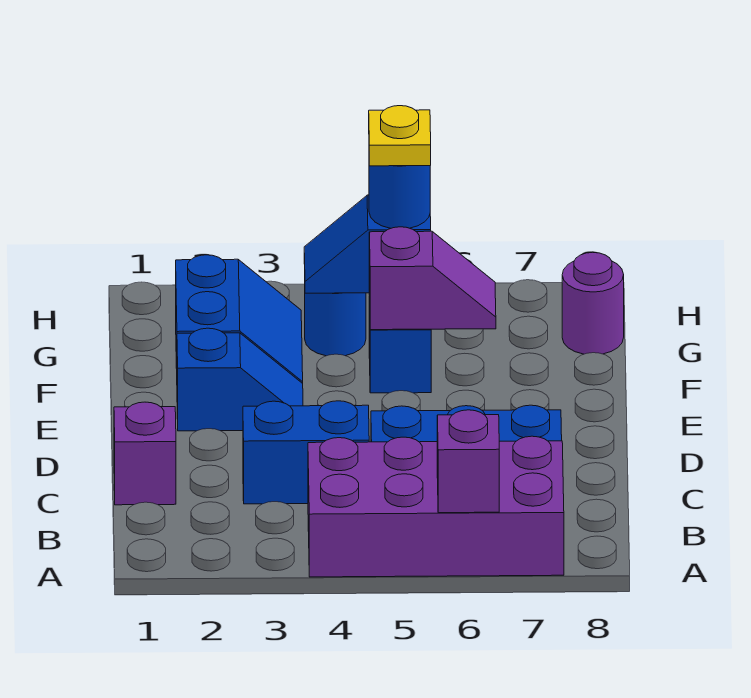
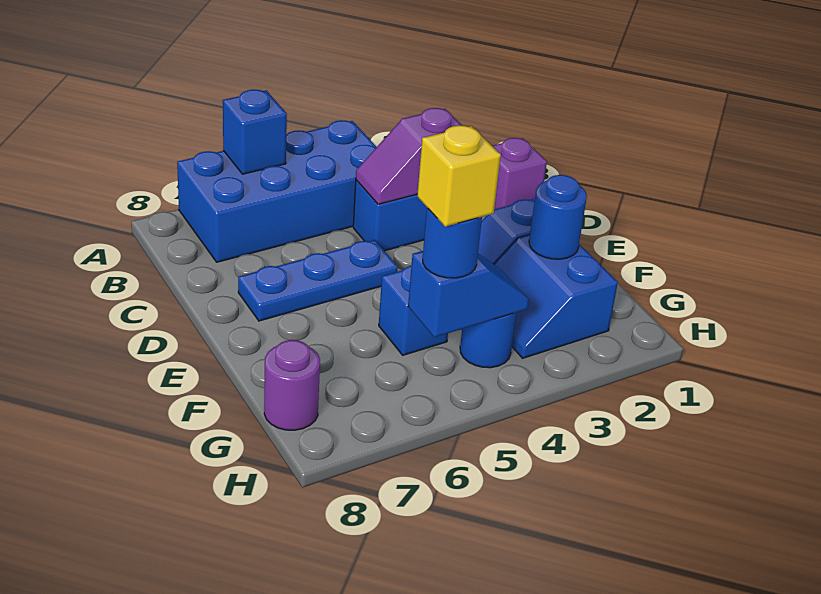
purple 2x4 brick [308,436,564,577] -> blue 2x4 brick [177,120,376,262]
purple 1x1 brick [437,410,499,513] -> blue 1x1 brick [223,90,287,174]
none -> blue 1x1 round brick [529,175,587,259]
purple 1x2 slope [369,227,496,330] -> purple 1x2 slope moved to [356,108,462,204]
yellow 1x1 plate [369,106,431,166] -> yellow 1x1 brick [417,125,501,227]

